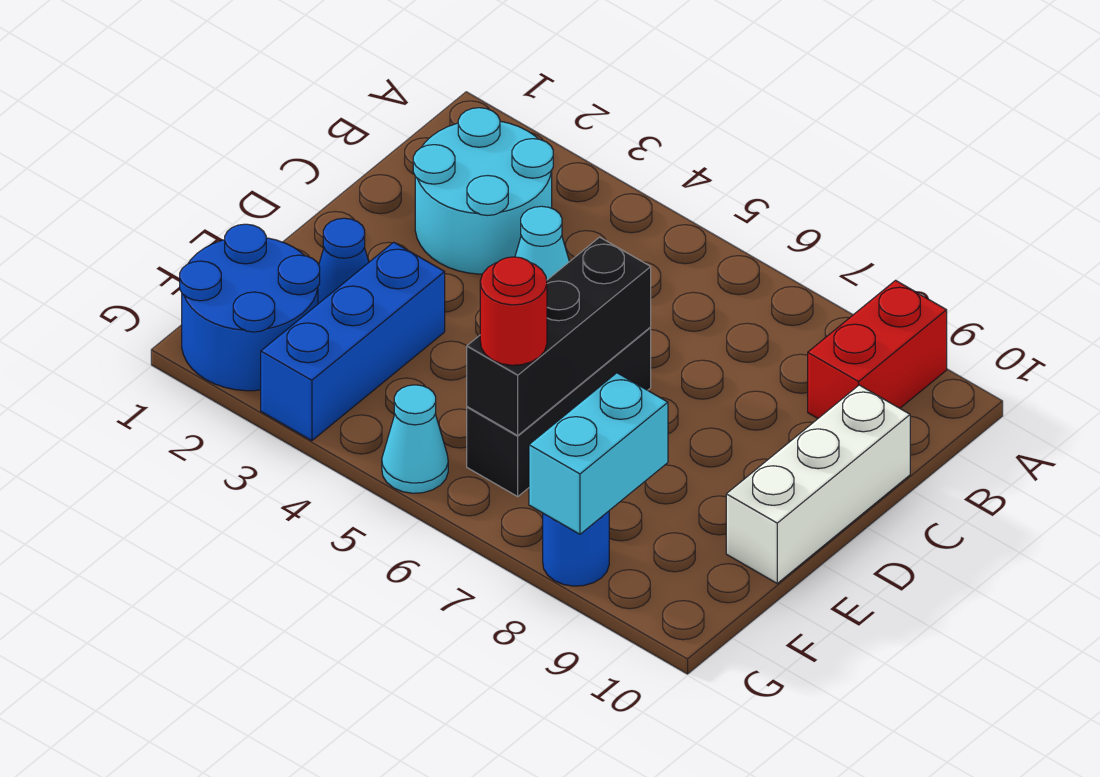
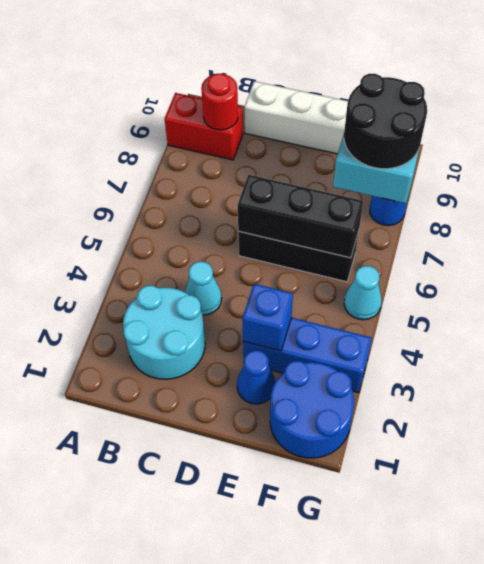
none -> blue 1x1 brick [242,284,293,351]
red 1x1 round brick [480,257,547,365] -> red 1x1 round brick moved to [201,74,238,130]
none -> black 2x2 round brick [344,74,427,169]

